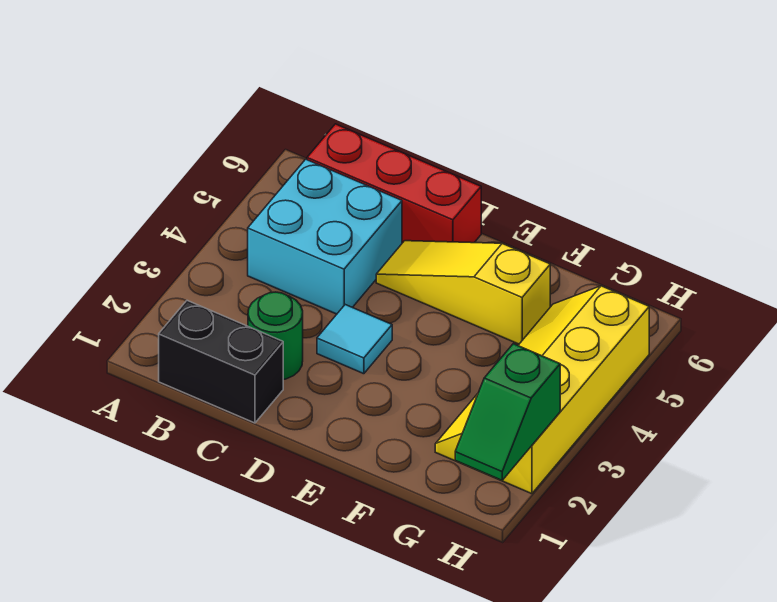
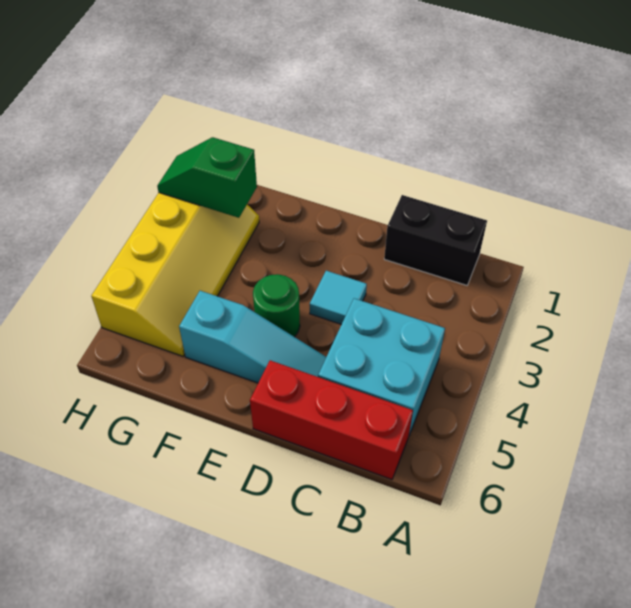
green 1x1 round brick [248,292,303,380] -> green 1x1 round brick moved to [253,274,300,337]
yellow 1x3 slope [376,241,550,344] -> cyan 1x3 slope [179,291,326,383]
green 1x2 slope [455,344,560,480] -> green 1x2 slope turned to [157,137,257,218]

